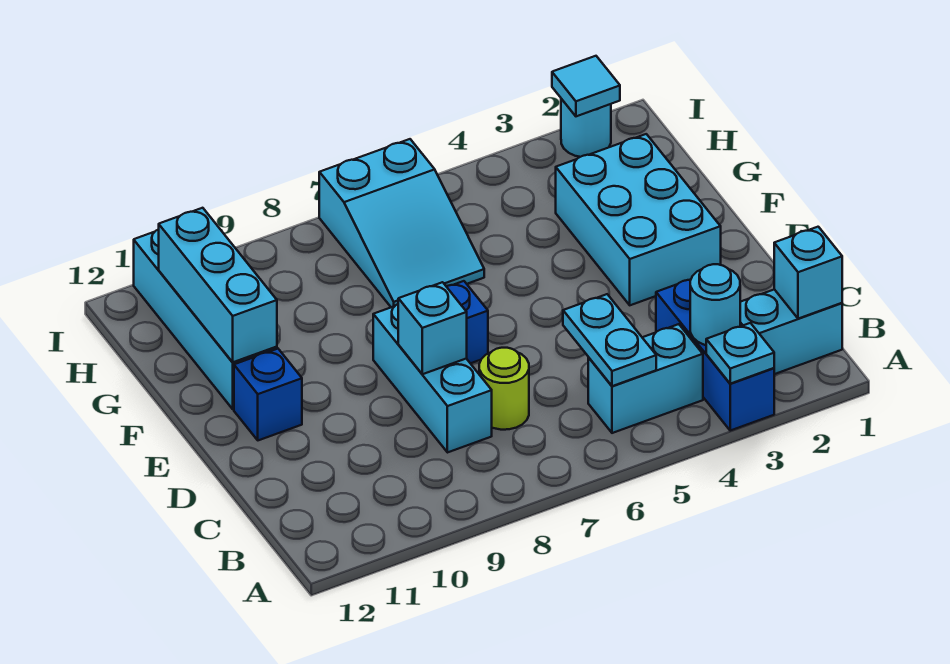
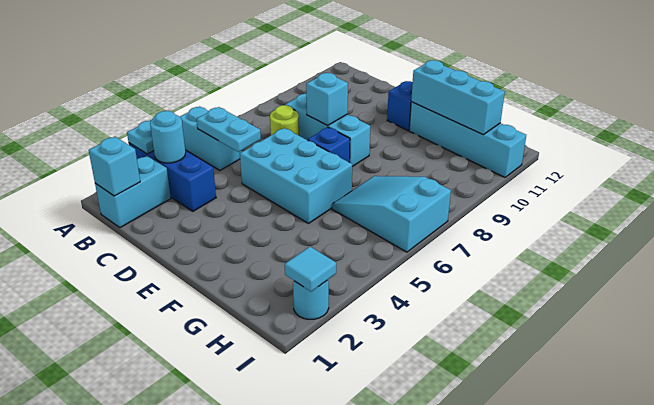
cyan 1x2 brick [588,324,703,433] -> cyan 1x2 brick turned to [180,106,241,170]
cyan 2x3 brick [556,134,721,305] -> cyan 2x3 brick moved to [240,128,352,223]

